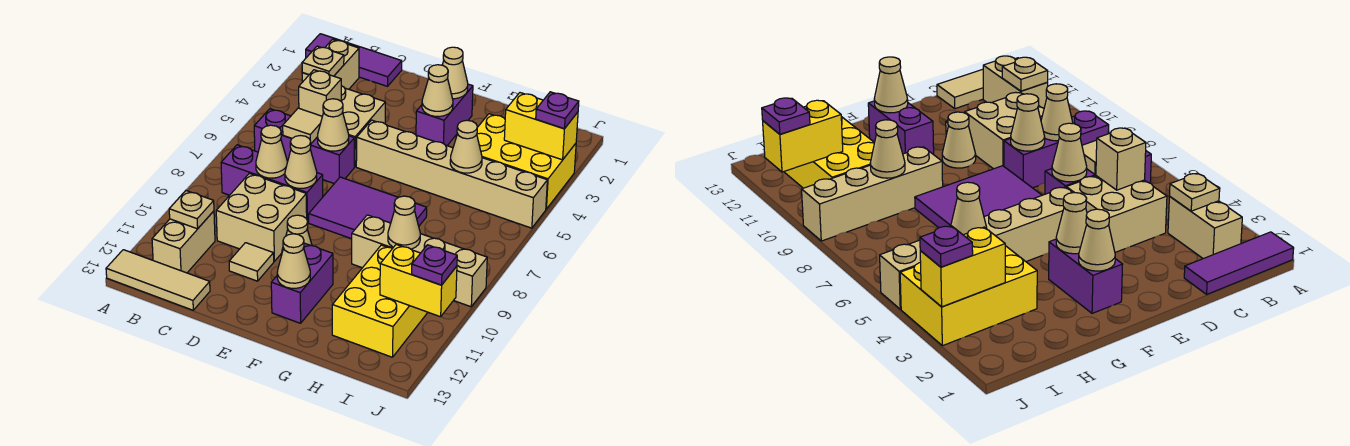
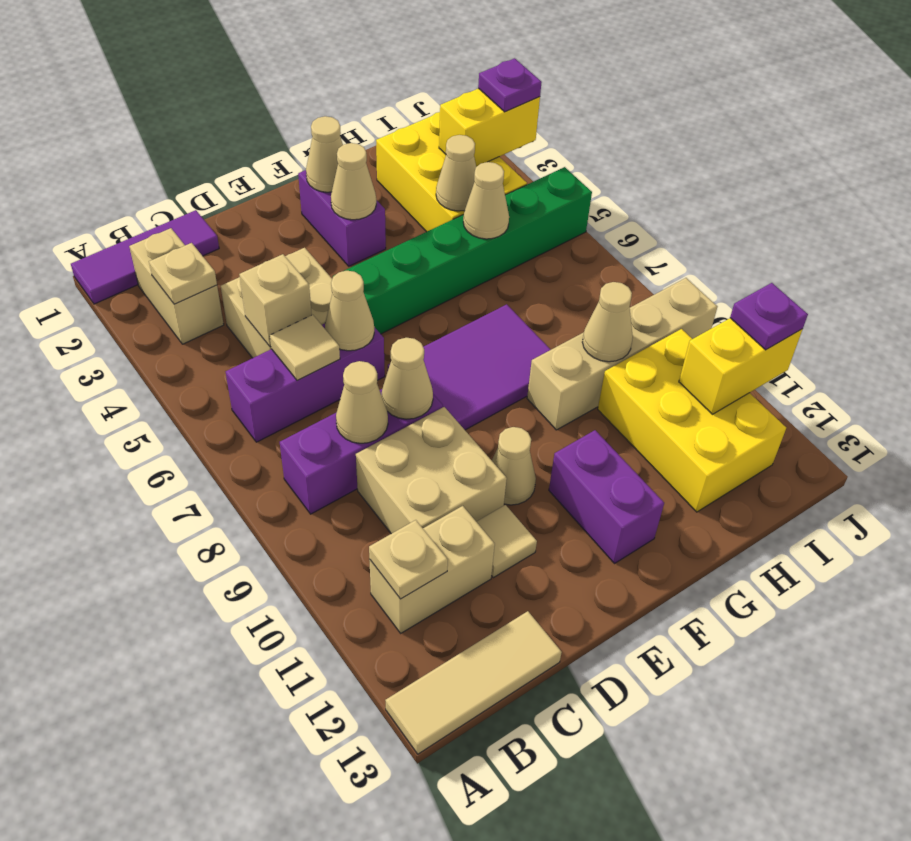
tan 1x2 brick [152,211,215,273] -> tan 1x2 brick turned to [369,506,495,633]
tan 1x6 brick [356,120,547,228] -> green 1x6 brick [333,167,592,334]
tan 1x1 cone [277,234,310,288] -> tan 1x1 cone moved to [436,135,476,211]
yellow 2x3 brick [477,114,576,209] -> yellow 2x3 brick turned to [376,112,527,232]

